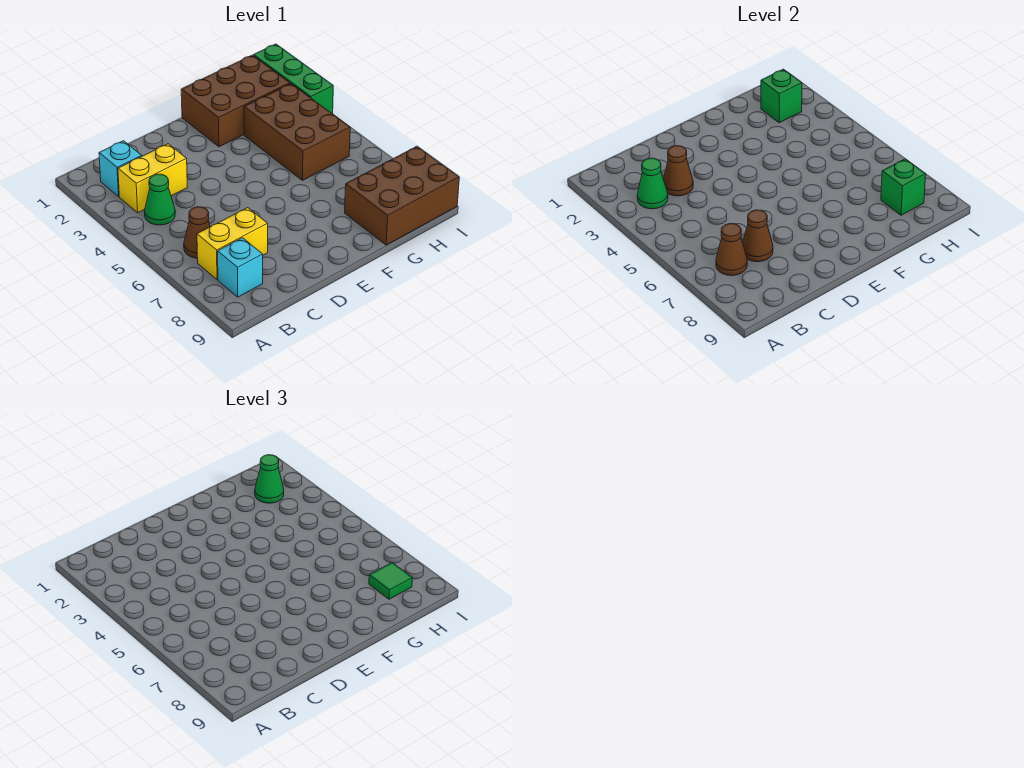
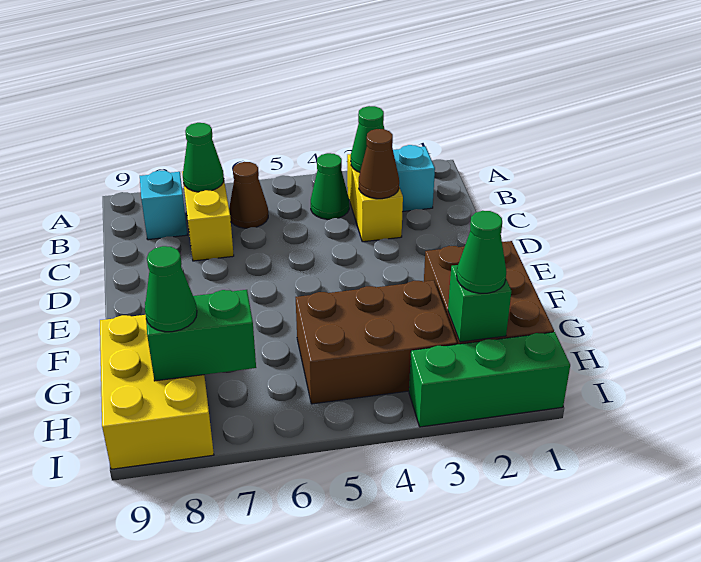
brown 1x1 cone [716,224,747,276] -> green 1x1 cone [183,123,224,192]
brown 1x1 cone [743,210,773,262] -> none
brown 2x3 brick [345,146,459,245] -> yellow 2x3 brick [100,315,214,469]
green 1x1 brick [881,159,926,215] -> green 1x2 brick [145,290,256,381]
green 1x1 tile [369,563,412,599] -> green 1x1 cone [145,246,197,332]

